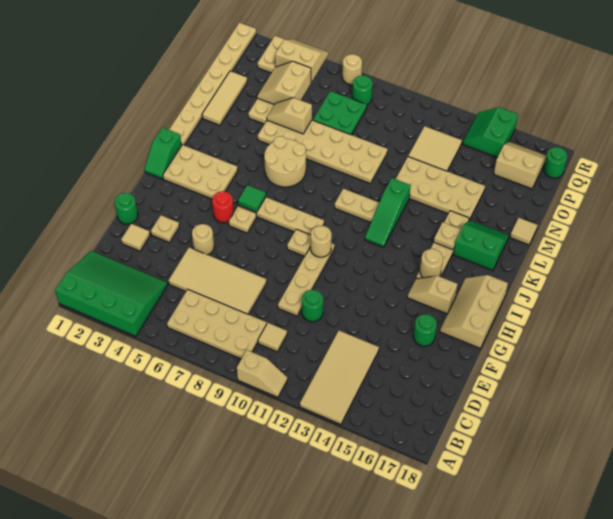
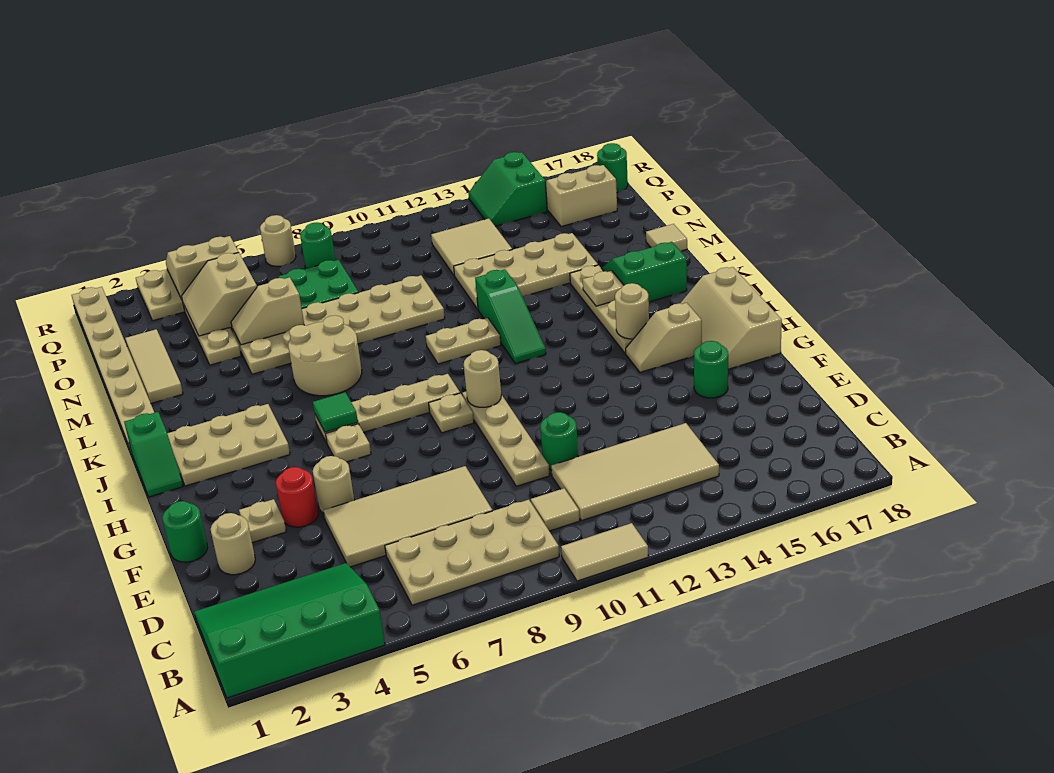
tan 1x2 slope [237,350,288,397] -> tan 1x2 tile [561,523,648,581]
tan 2x4 tile [300,331,379,424] -> tan 2x4 tile turned to [551,423,719,520]
tan 1x1 tile [121,224,150,251] -> tan 1x1 round brick [211,513,255,575]
red 1x1 round brick [212,191,234,223] -> red 1x1 round brick moved to [276,467,318,527]

